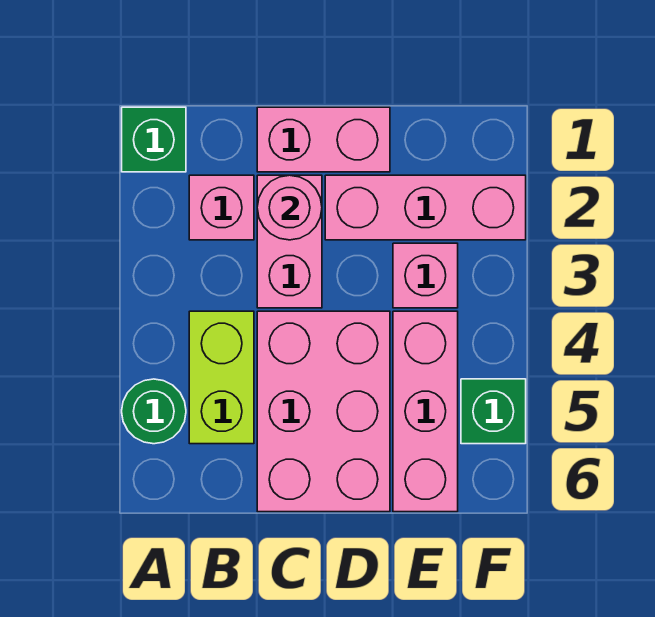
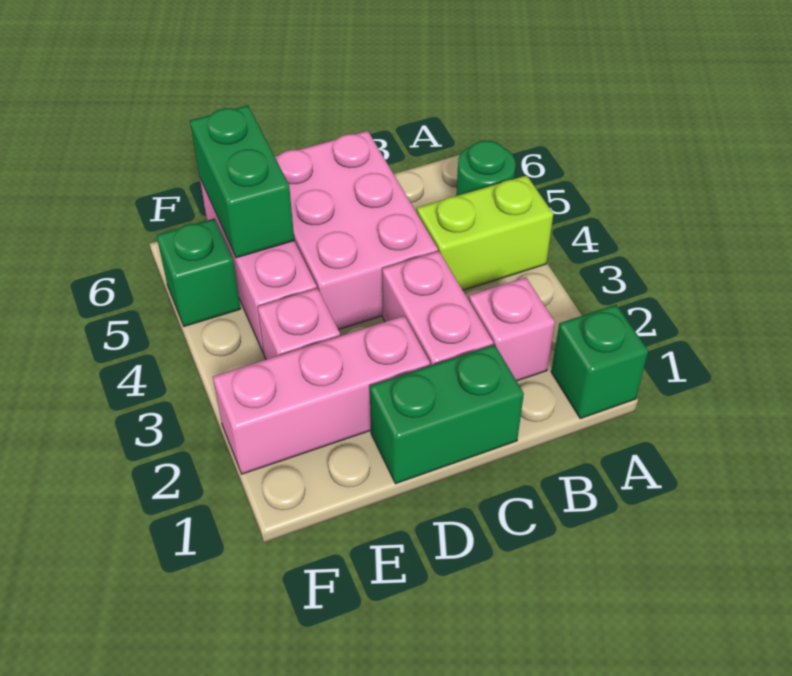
lime 1x2 brick [189,311,254,444] -> lime 1x2 brick turned to [417,175,553,290]
pink 1x2 brick [257,107,390,172] -> green 1x2 brick [370,345,524,484]
pink 1x1 round brick [257,175,322,240] -> none
none -> green 1x2 brick [190,105,294,258]

